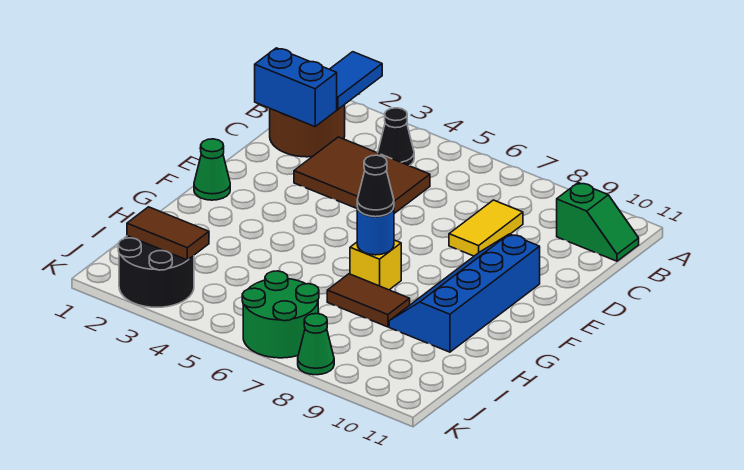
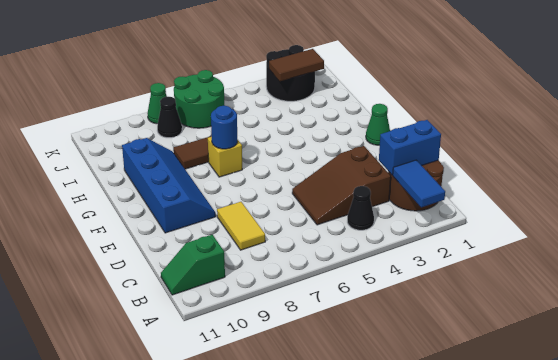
brown 2x3 tile [294,137,430,213] -> brown 2x3 slope [292,146,391,225]
black 1x1 cone [357,155,394,217] -> black 1x1 cone moved to [157,97,182,138]

